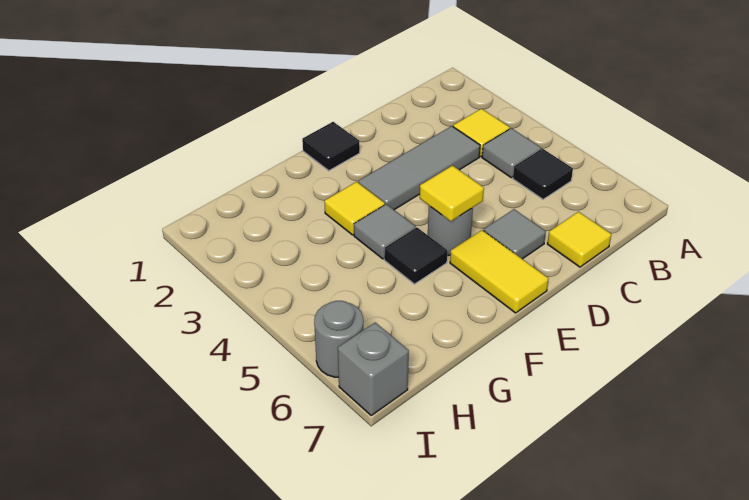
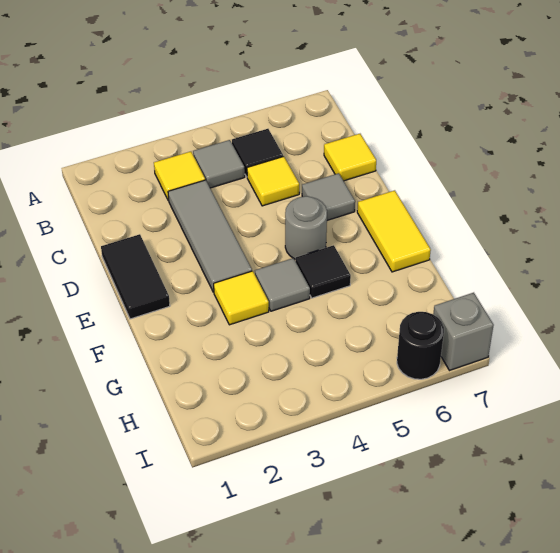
black 1x1 tile [302,122,360,171] -> black 1x2 tile [101,234,170,319]
yellow 1x1 tile [420,166,484,221] -> yellow 1x1 tile moved to [247,156,299,206]
yellow 1x2 tile [450,230,549,313] -> yellow 1x2 tile turned to [357,190,431,272]
grey 1x1 round brick [314,301,363,377] -> black 1x1 round brick [397,312,444,379]

